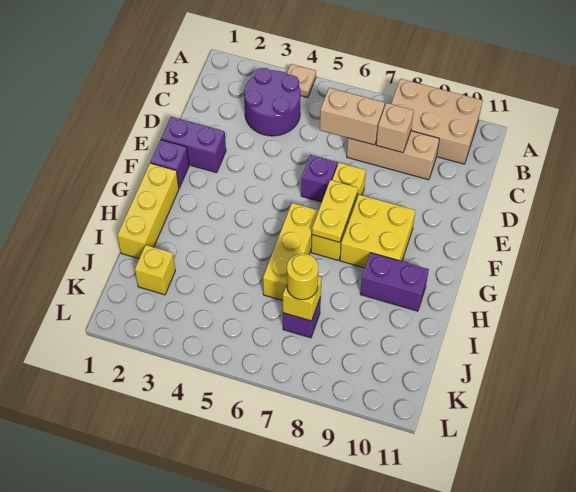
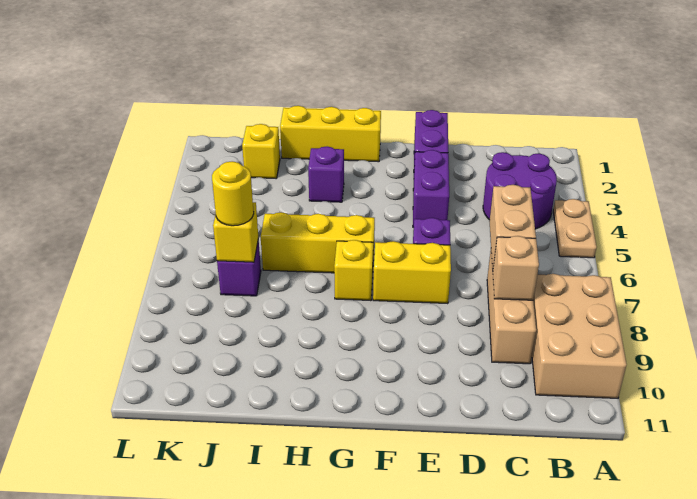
tan 1x1 plate [287,64,316,98] -> tan 1x2 plate [553,199,597,258]
purple 1x1 brick [150,140,189,188] -> purple 1x1 brick moved to [308,147,344,202]
yellow 1x2 plate [312,180,358,242] -> none
yellow 2x2 brick [340,195,416,268] -> none
purple 1x2 brick [360,253,429,311] -> purple 1x2 brick moved to [413,150,449,227]

